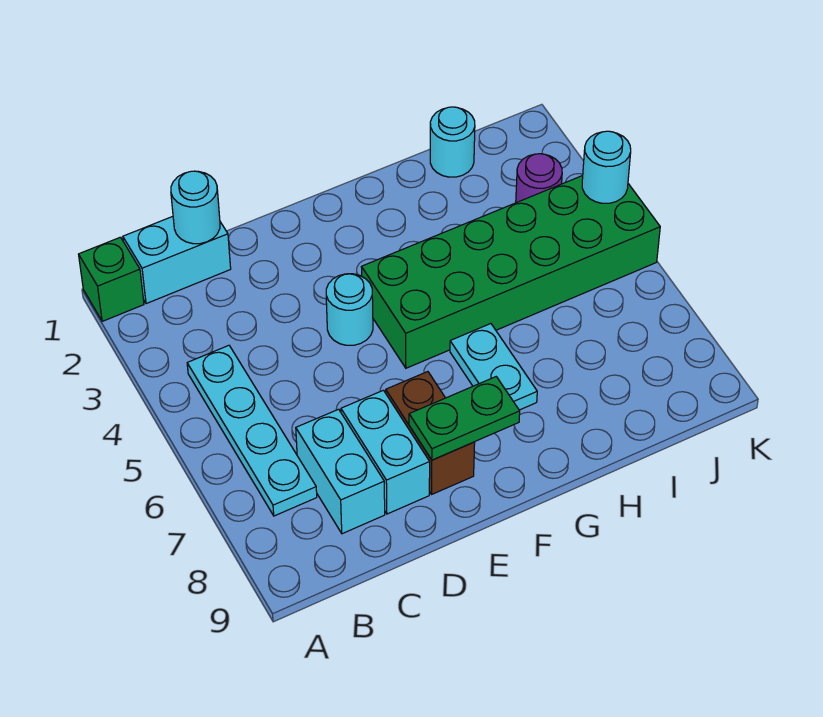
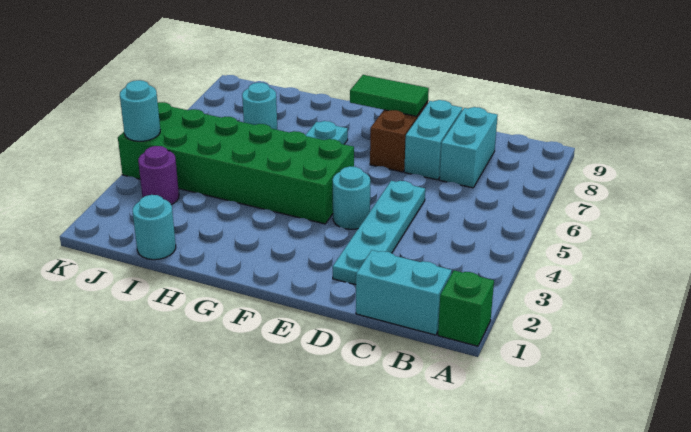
cyan 1x4 plate [187,345,317,516] -> cyan 1x4 plate moved to [333,181,425,285]
cyan 1x1 round brick [171,171,220,244] -> cyan 1x1 round brick moved to [242,83,277,130]
green 1x2 plate [409,377,520,460] -> green 1x2 tile [350,75,429,116]

